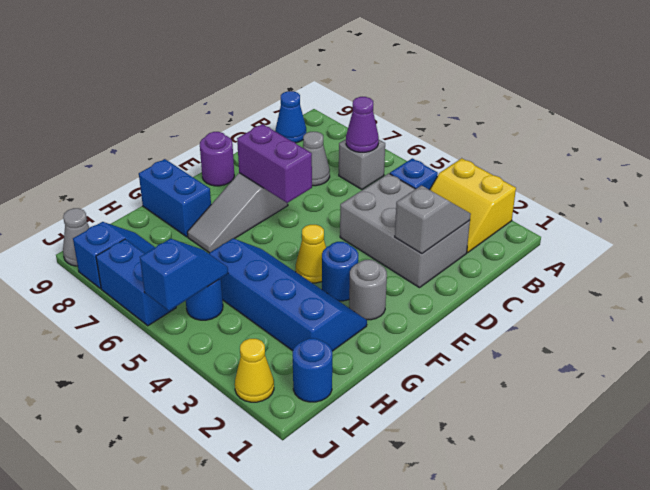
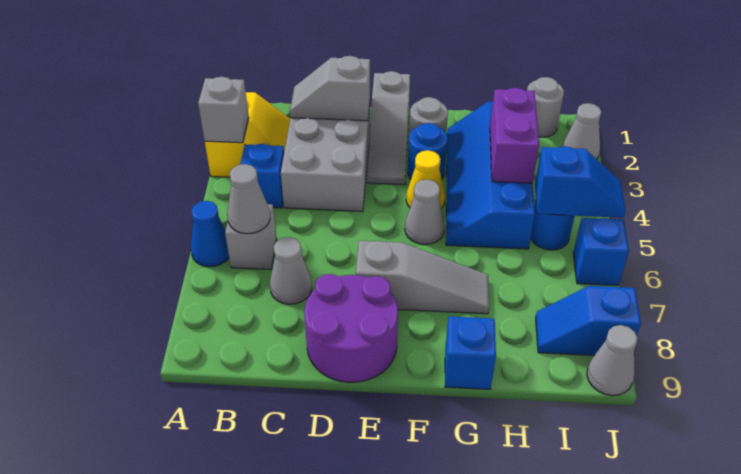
none -> grey 1x1 brick [198,77,249,143]
purple 1x1 cone [346,97,379,152] -> grey 1x1 cone [227,164,270,234]
blue 1x1 cone [276,91,306,143] -> blue 1x1 cone moved to [191,201,229,267]
none -> grey 1x3 slope [367,71,410,185]
purple 1x2 brick [237,124,312,203] -> purple 1x2 brick moved to [490,88,539,183]
purple 1x1 round brick [200,132,234,186] -> purple 2x2 round brick [304,274,398,382]
none -> grey 1x1 cone [405,179,445,244]
blue 1x2 brick [139,159,211,237] -> blue 1x1 brick [445,316,496,389]
blue 1x1 round brick [293,338,332,402] -> grey 1x1 round brick [527,77,564,137]
blue 1x2 slope [140,239,228,311] -> blue 1x2 slope turned to [535,146,626,218]
yellow 1x1 cone [235,339,274,402] -> grey 1x1 cone [563,103,601,159]
blue 1x2 brick [96,239,176,326] -> blue 1x1 brick [573,218,629,285]

